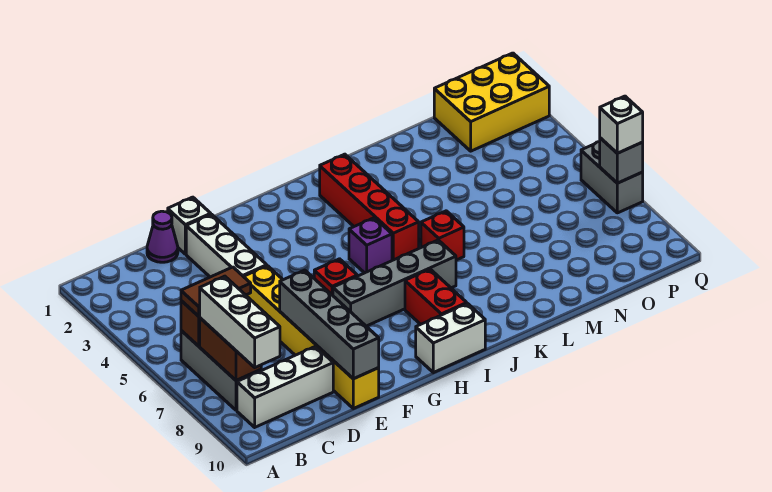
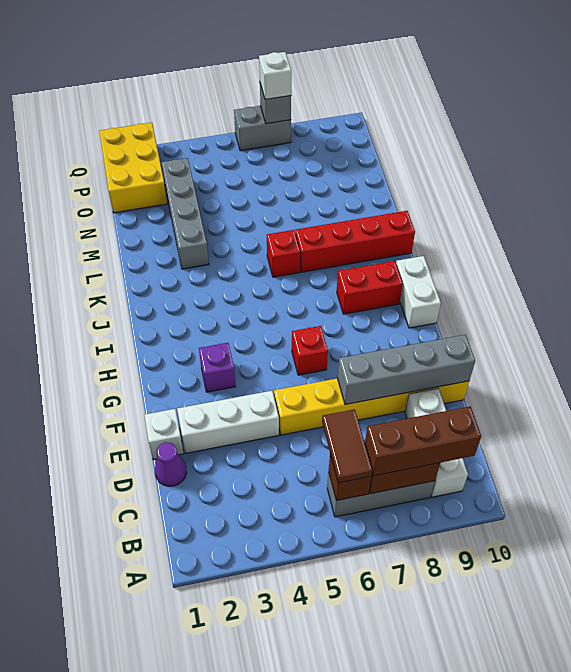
white 1x3 brick [200,276,280,367] -> brown 1x3 brick [365,406,481,476]
grey 1x4 brick [333,240,456,326] -> grey 1x4 brick moved to [162,158,209,269]
purple 1x1 brick [349,218,392,273] -> purple 1x1 brick moved to [199,343,236,392]
red 1x4 brick [320,154,419,260] -> red 1x4 brick moved to [295,211,415,272]

